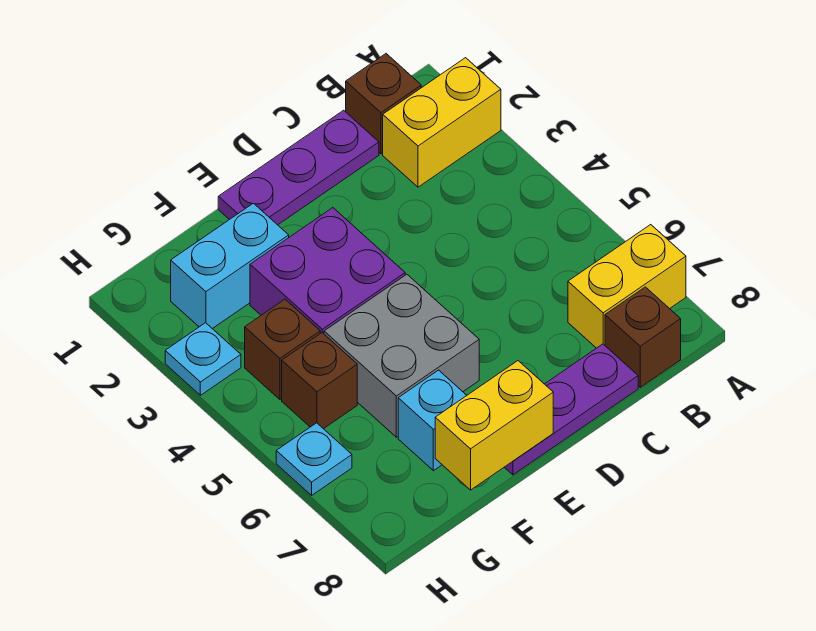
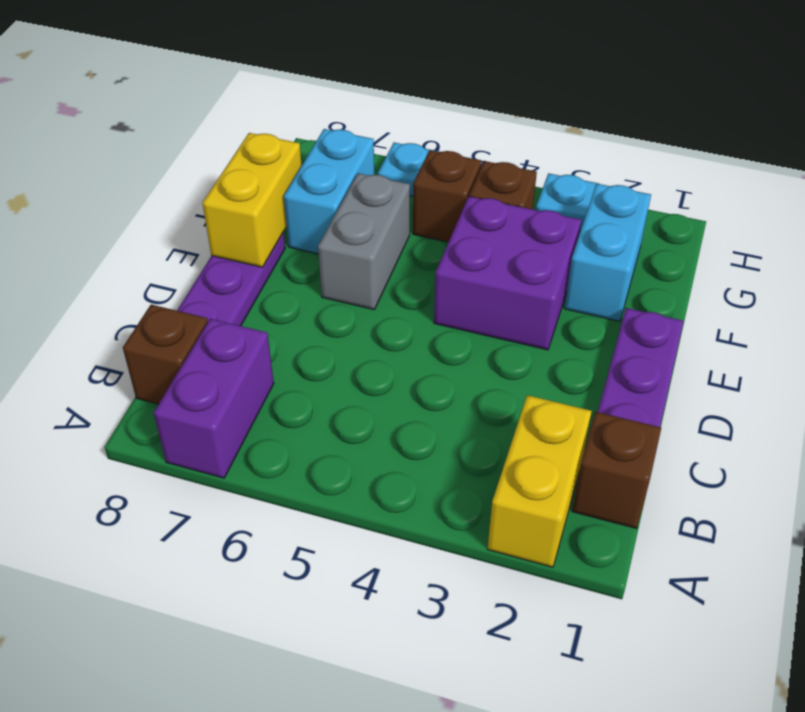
yellow 1x2 brick [568,225,686,348] -> purple 1x2 brick [154,319,274,478]
grey 2x2 brick [324,274,479,437] -> grey 1x2 brick [318,173,410,309]
cyan 1x1 brick [398,370,467,471] -> cyan 1x2 brick [284,129,374,254]

